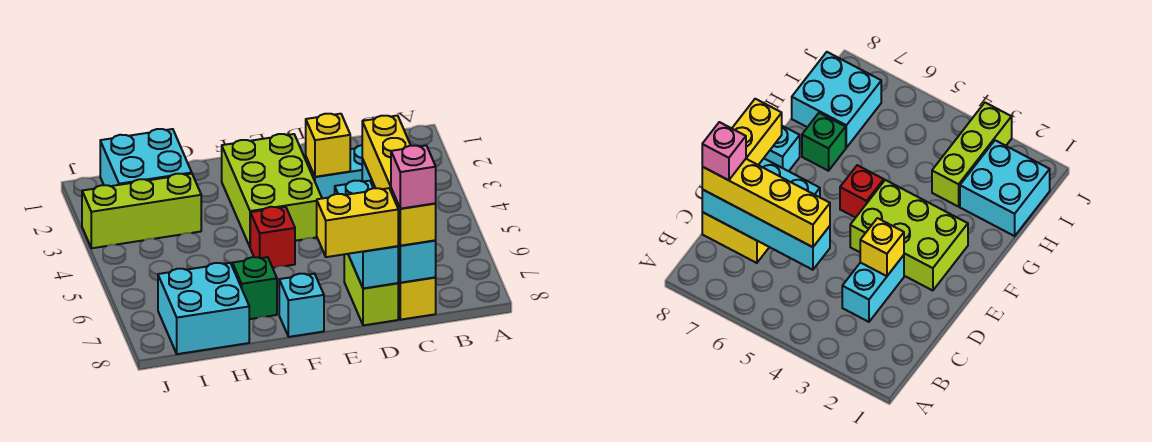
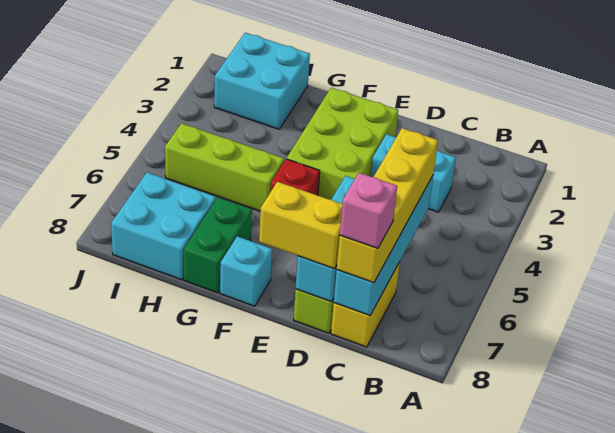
yellow 1x1 brick [306,114,350,177] -> none
green 1x1 brick [232,257,277,319] -> green 1x2 brick [184,197,252,293]
lime 1x3 brick [82,174,201,248] -> lime 1x3 brick moved to [165,123,284,211]

